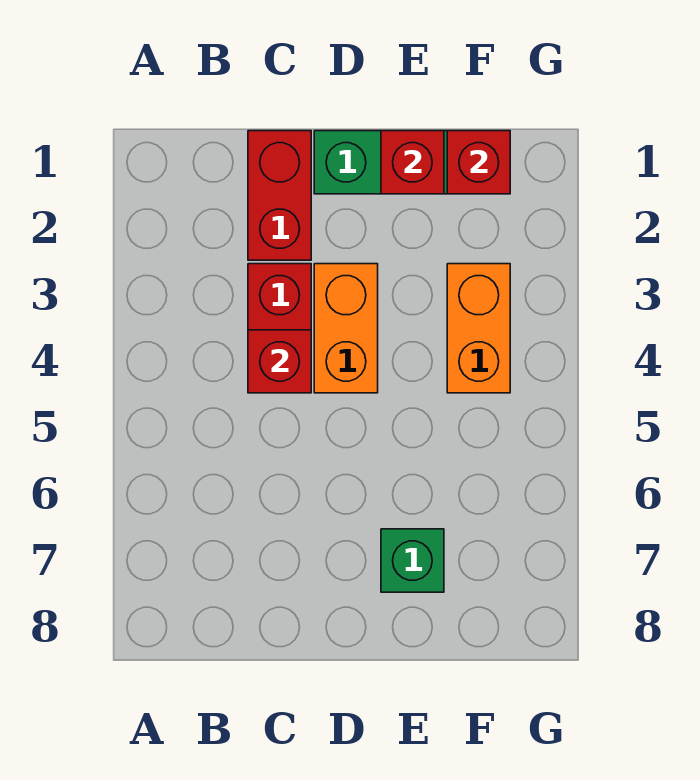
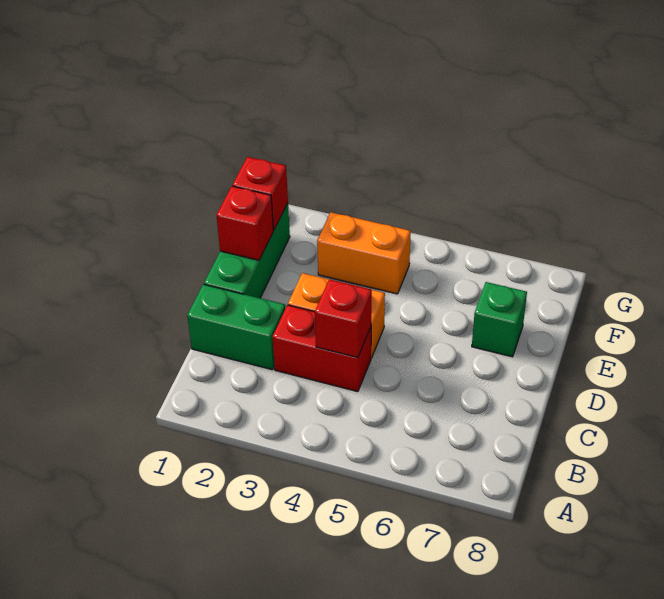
red 1x2 brick [248,131,311,260] -> green 1x2 brick [187,284,285,370]

